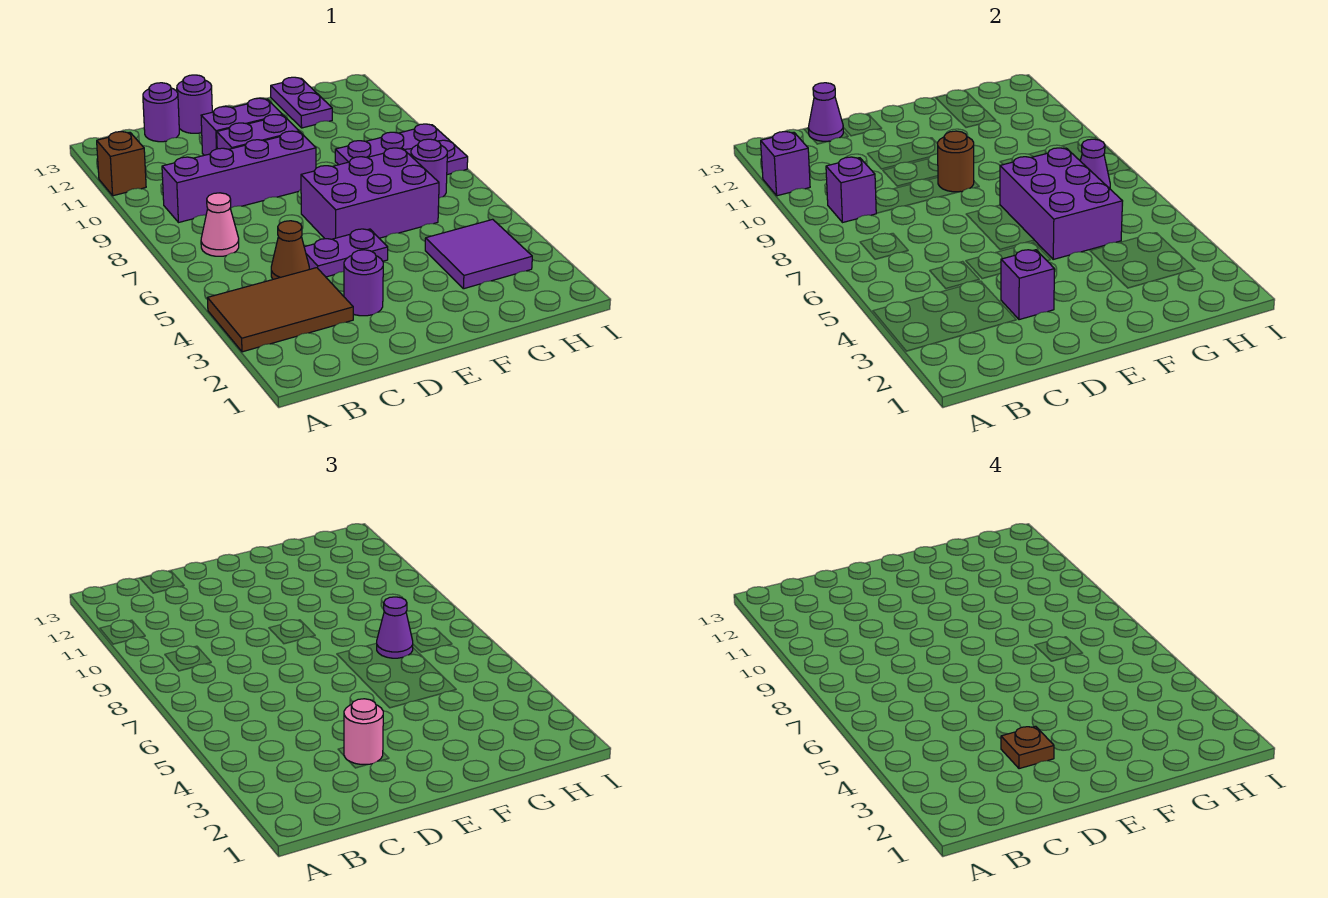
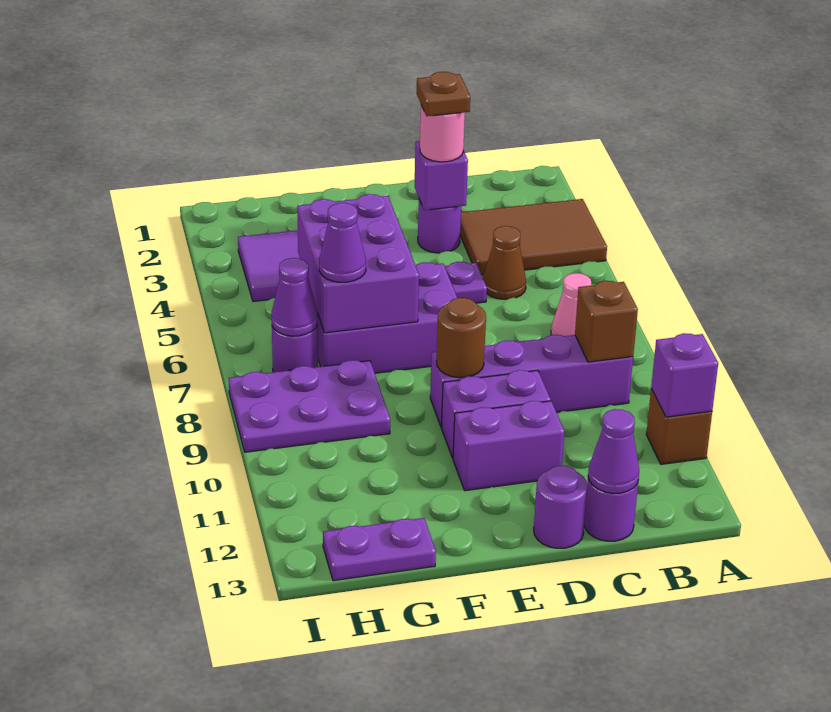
purple 1x1 brick [826,157,876,223] -> brown 1x1 brick [575,281,638,362]
purple 1x2 plate [271,77,332,128] -> purple 1x2 plate turned to [323,518,436,581]

